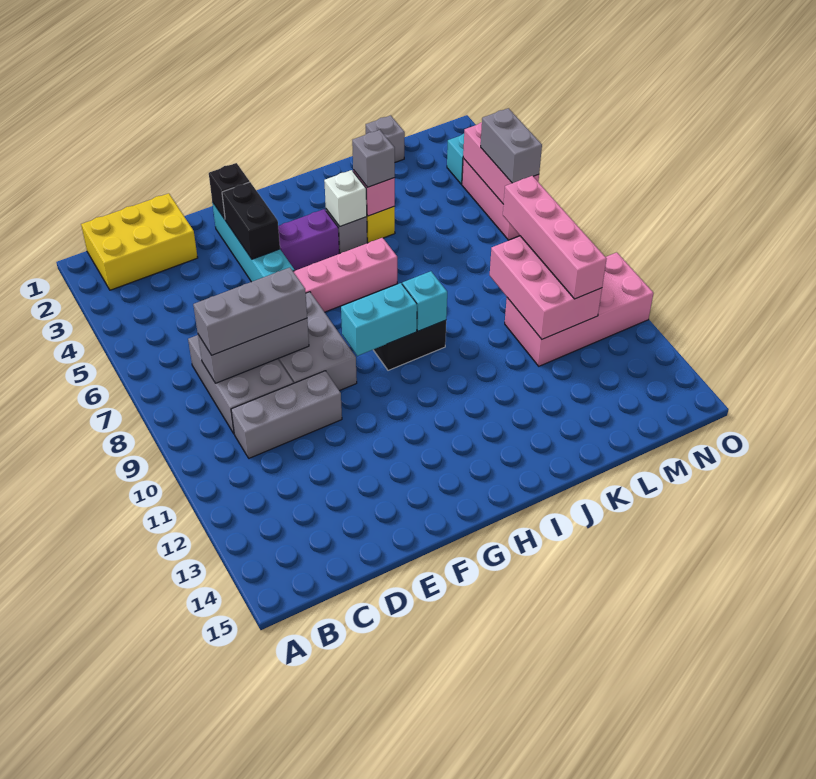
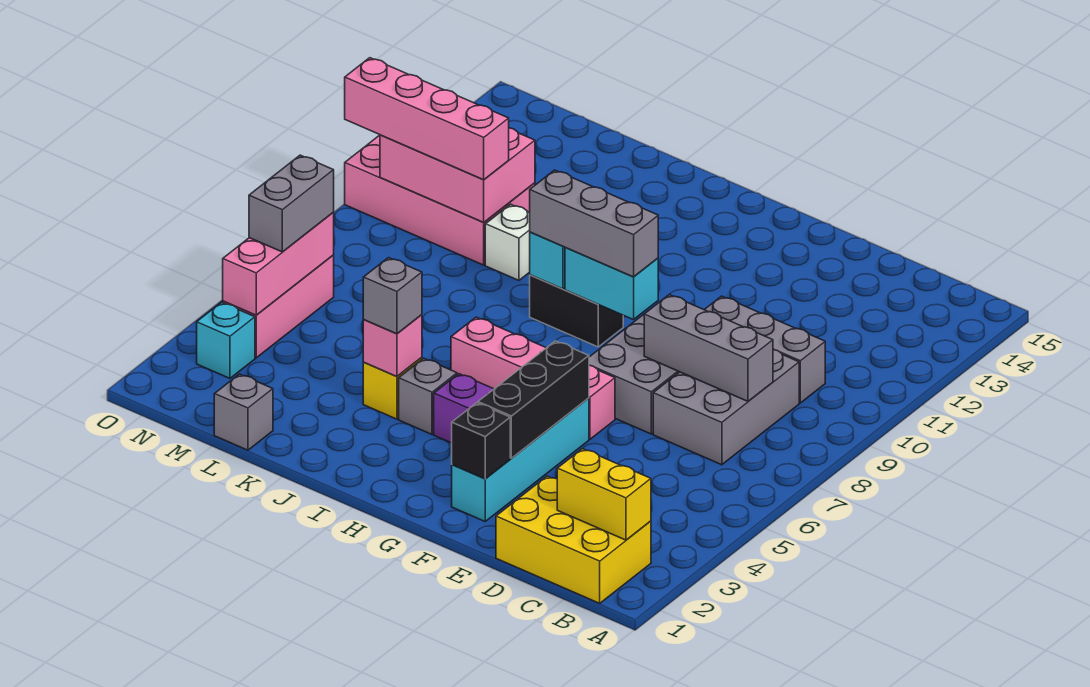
none -> yellow 1x2 brick [557,449,651,540]
grey 1x3 brick [193,268,307,355] -> grey 1x3 brick moved to [530,170,658,277]
black 1x2 brick [222,182,280,259] -> black 1x3 brick [478,341,589,458]
white 1x1 brick [324,170,367,226] -> white 1x1 brick moved to [485,204,530,280]
pink 2x3 brick [490,236,602,339] -> pink 2x3 brick turned to [380,128,535,222]
pink 1x4 brick [503,176,606,299] -> pink 1x4 brick turned to [345,58,509,180]

